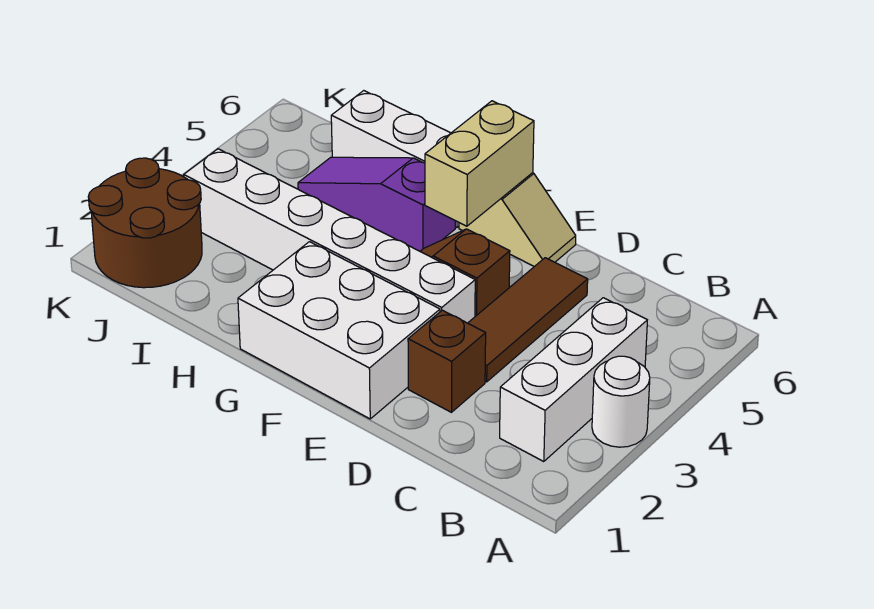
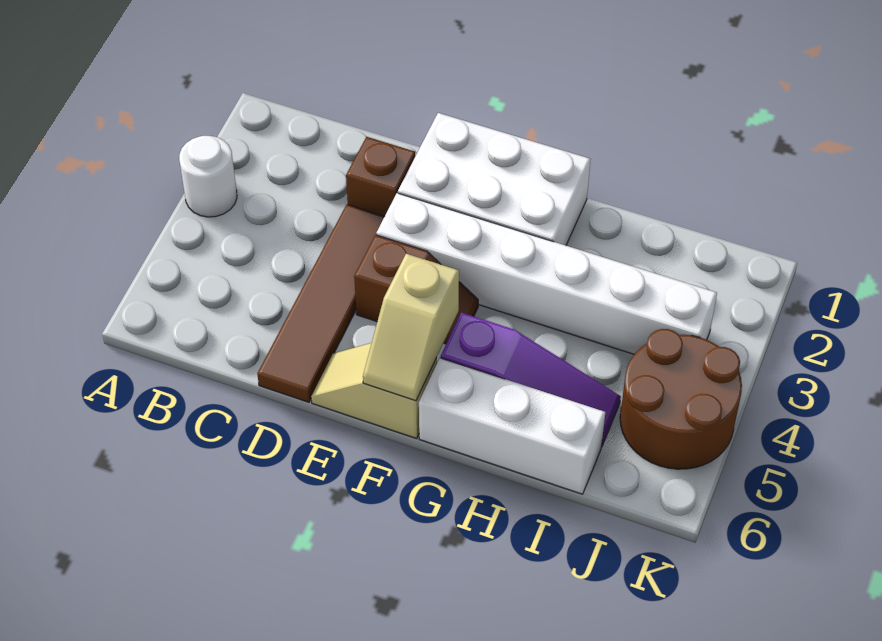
white 1x3 brick [500,298,647,462] -> none
brown 1x3 tile [468,258,588,382] -> brown 1x4 tile [257,204,385,402]
tan 1x2 brick [425,101,534,226] -> tan 1x2 slope [363,254,459,401]
brown 2x2 round brick [88,158,202,288] -> brown 2x2 round brick moved to [620,329,742,469]

